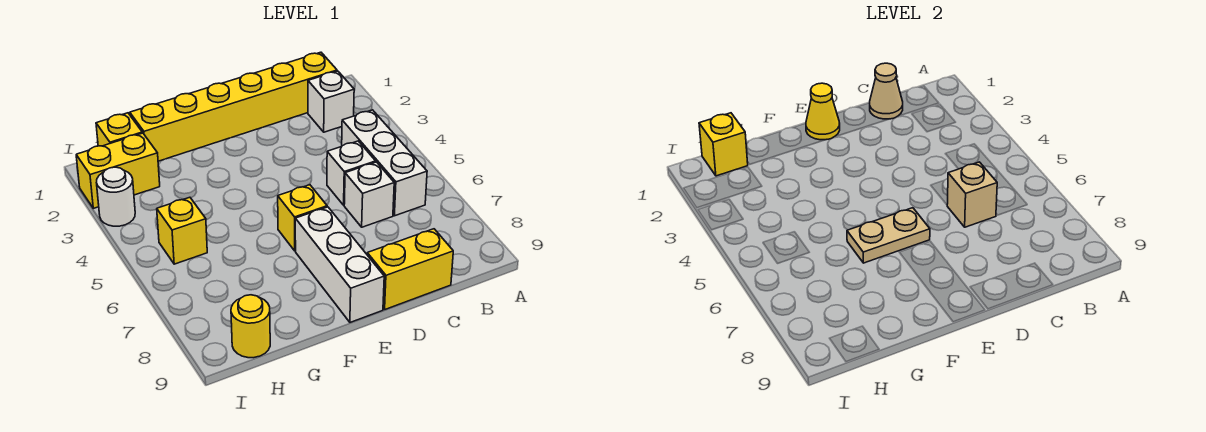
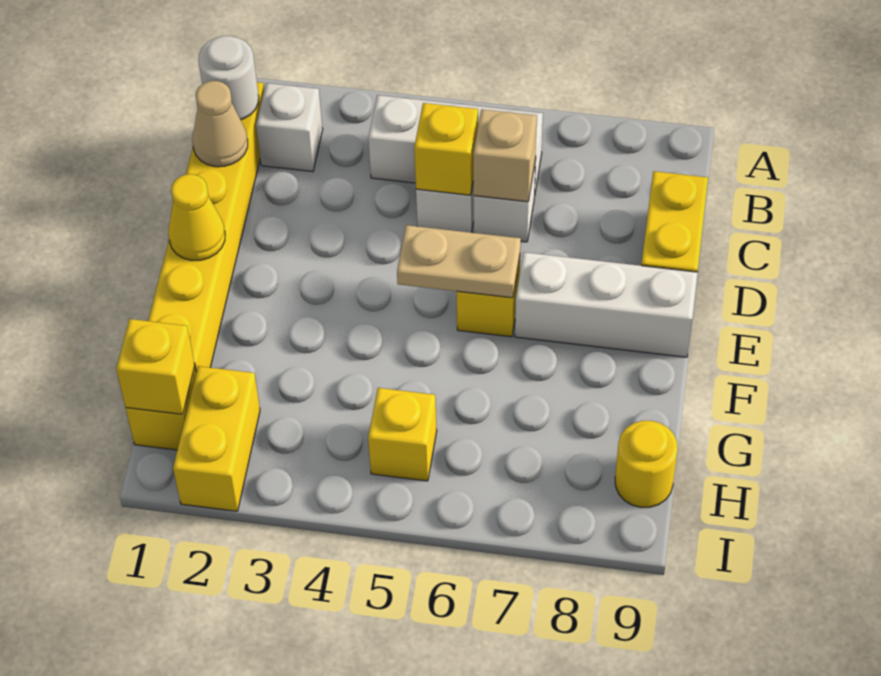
none -> yellow 1x1 brick [414,103,478,195]
tan 1x2 plate [847,208,930,263] -> tan 1x2 plate turned to [397,225,521,298]
white 1x1 round brick [96,167,135,226] -> white 1x1 round brick moved to [198,36,259,120]

